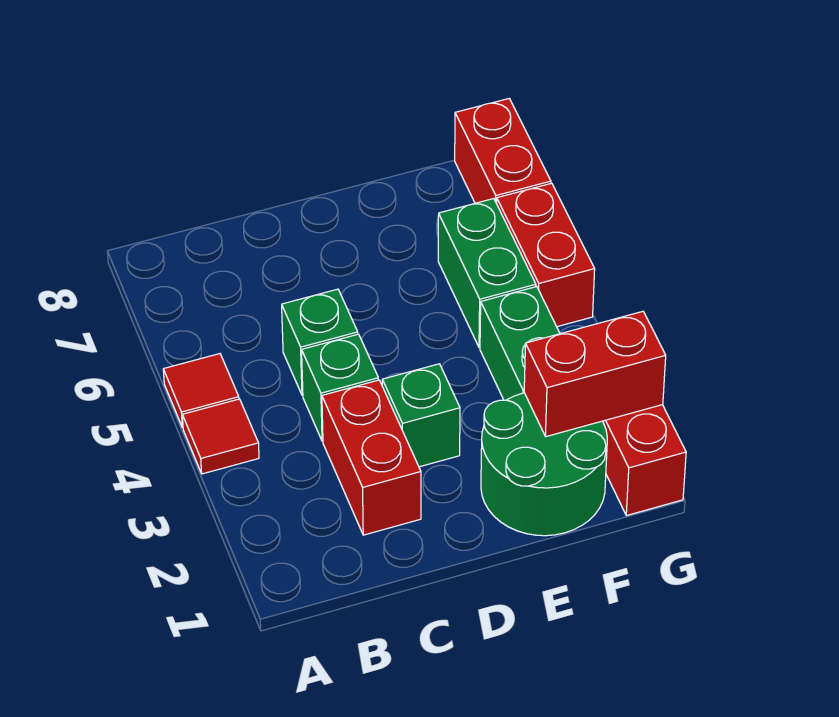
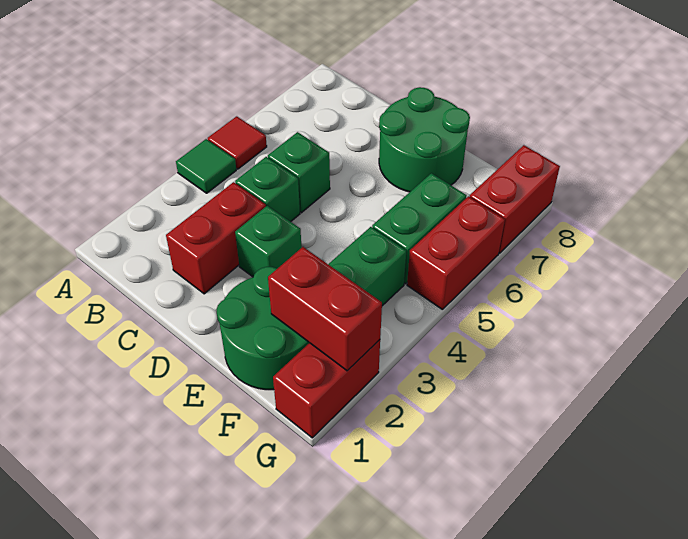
red 1x1 tile [182,399,259,474] -> green 1x1 tile [176,139,236,193]
none -> green 2x2 round brick [379,87,470,192]

